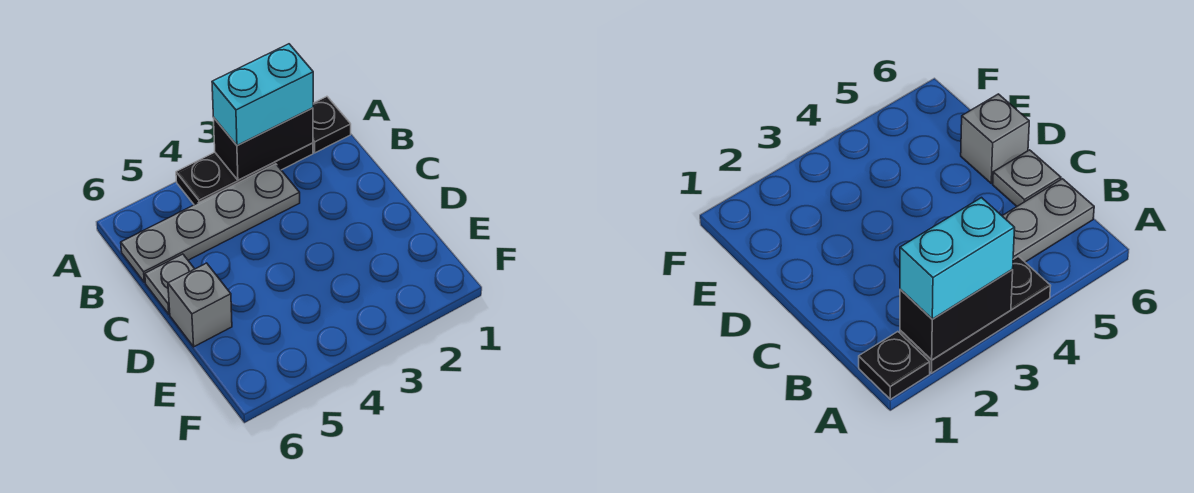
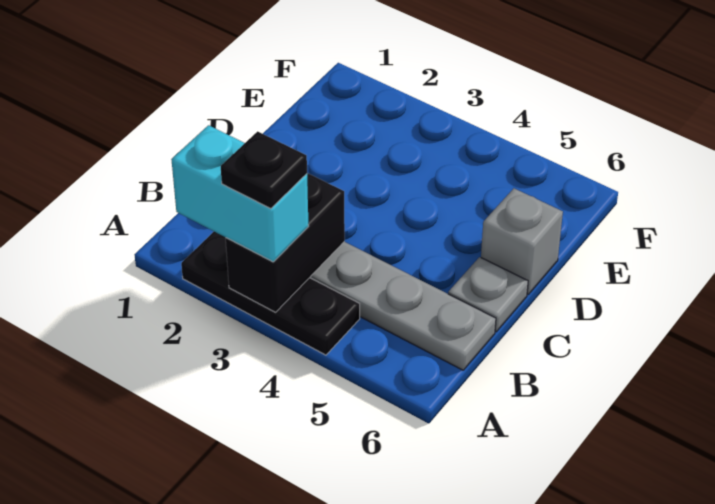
black 1x1 plate [313,97,351,153] -> black 1x1 plate moved to [221,131,307,209]
black 1x2 brick [214,108,313,180] -> black 1x2 brick turned to [226,173,345,312]

